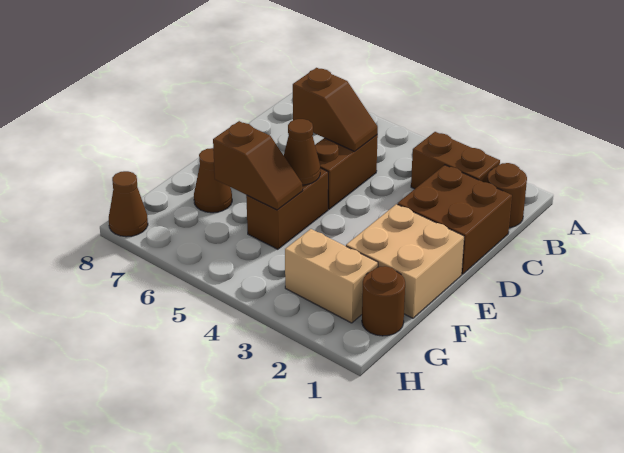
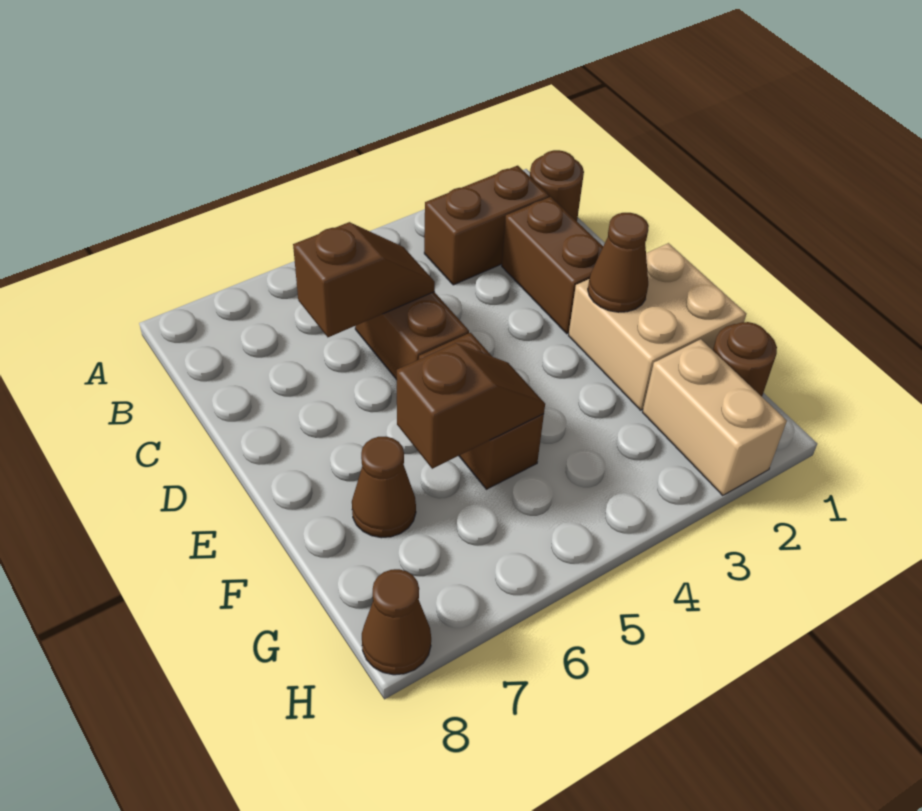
brown 2x2 brick [398,165,512,274] -> brown 1x2 brick [502,197,603,334]
brown 1x1 cone [284,119,320,185] -> brown 1x1 cone moved to [588,213,649,312]
tan 1x2 brick [285,229,378,323] -> tan 1x2 brick turned to [642,339,787,496]

